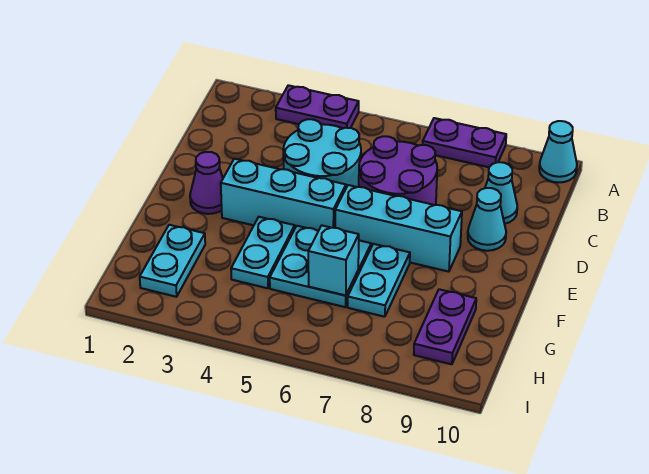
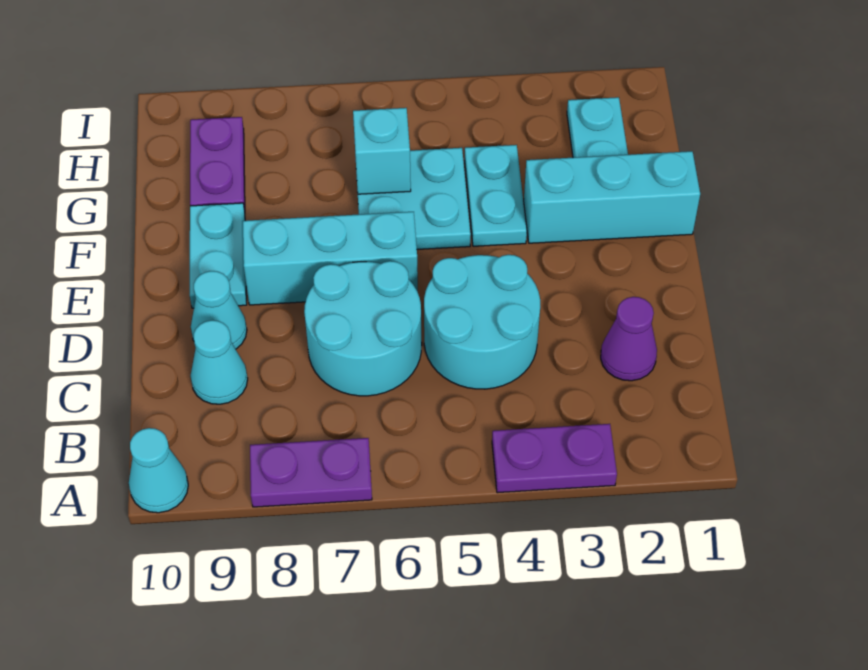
purple 2x2 round brick [359,136,437,205] -> cyan 2x2 round brick [304,261,422,396]
purple 1x1 cone [190,152,223,214] -> purple 1x1 cone moved to [601,297,657,381]
cyan 1x3 brick [221,159,346,231] -> cyan 1x3 brick moved to [524,151,700,243]
cyan 1x2 plate [348,244,410,317] -> cyan 1x2 plate moved to [190,203,247,308]

